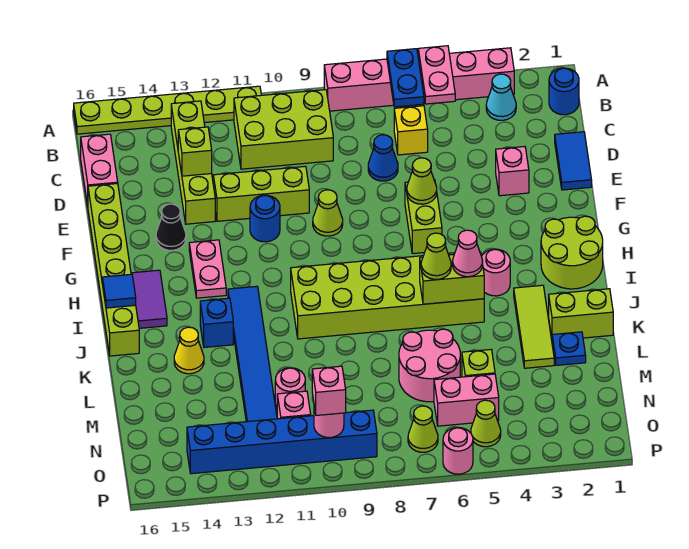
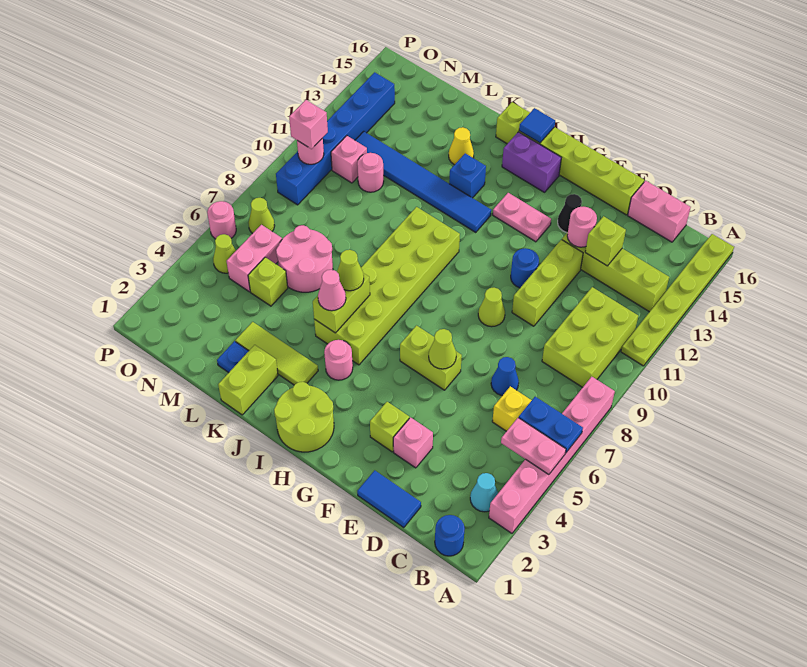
none -> pink 1x1 round brick [567,207,597,247]
none -> lime 1x1 brick [370,402,409,452]
purple 1x2 tile [131,270,167,328] -> purple 1x2 brick [502,132,561,192]

